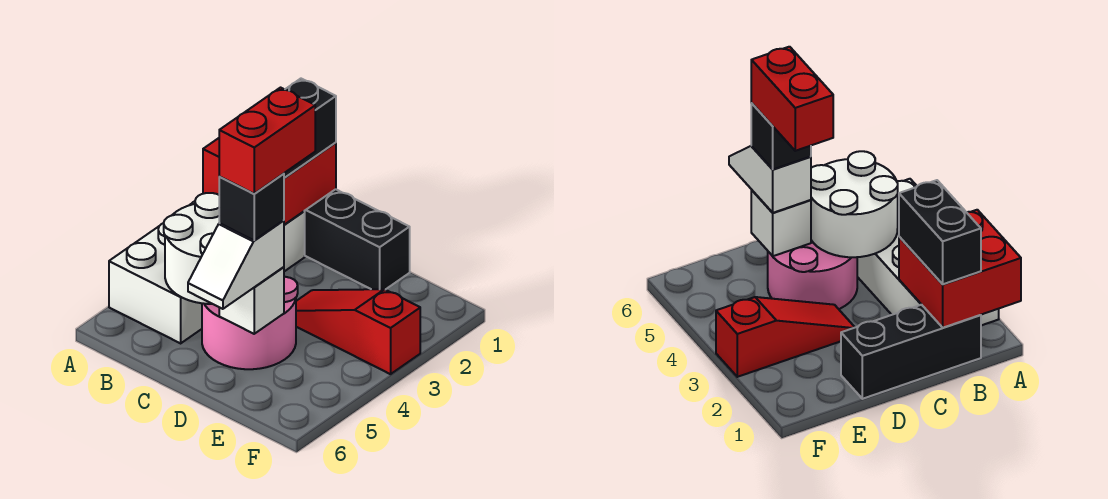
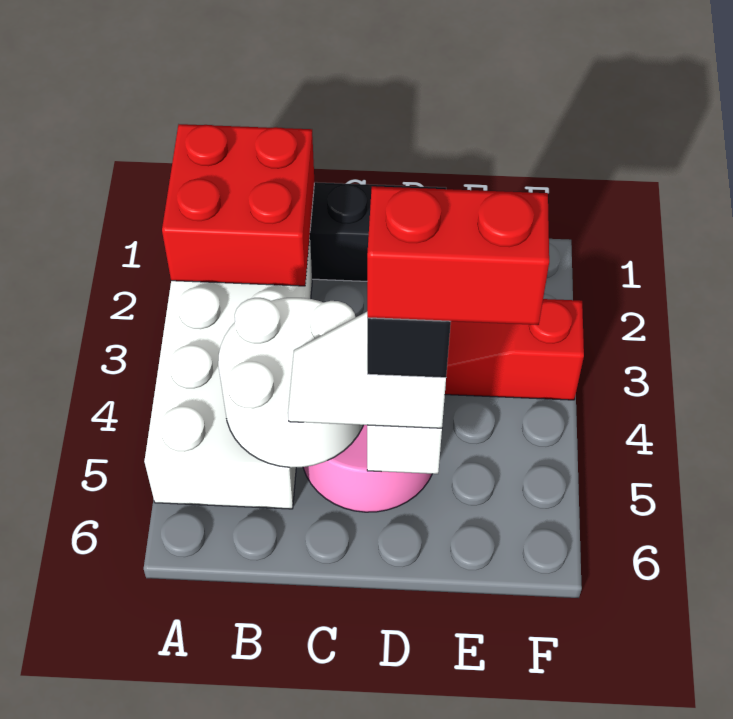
black 1x2 brick [284,79,336,178] -> none
red 1x2 brick [219,88,315,194] -> red 1x2 brick turned to [367,186,549,325]
white 1x2 slope [188,220,284,309] -> white 1x2 slope turned to [288,312,446,428]

